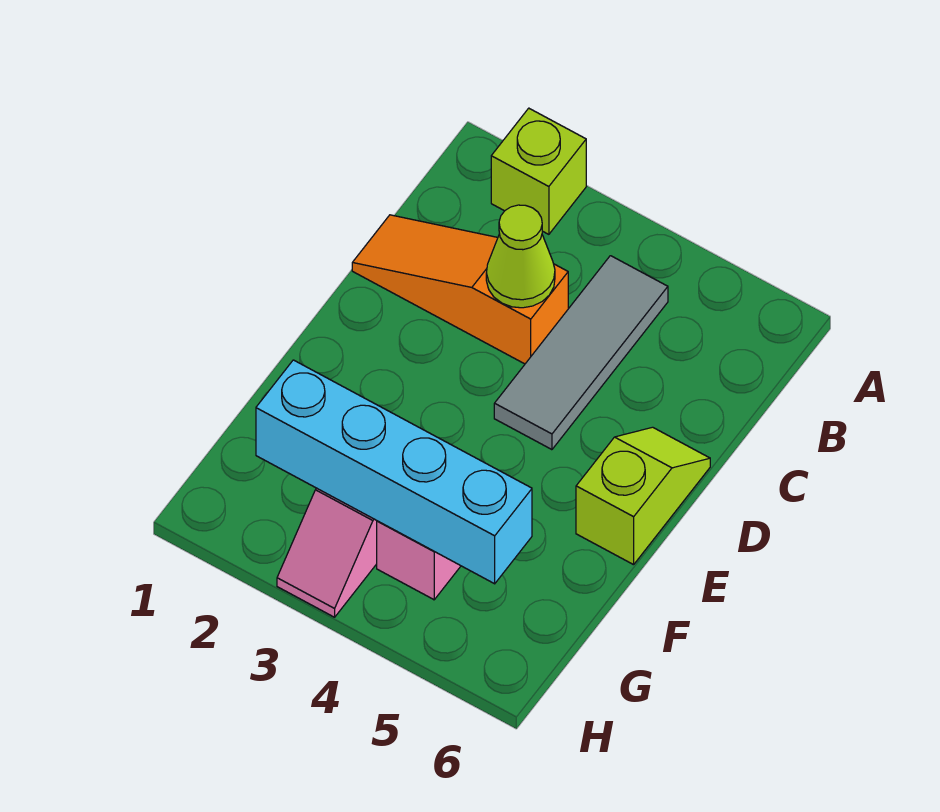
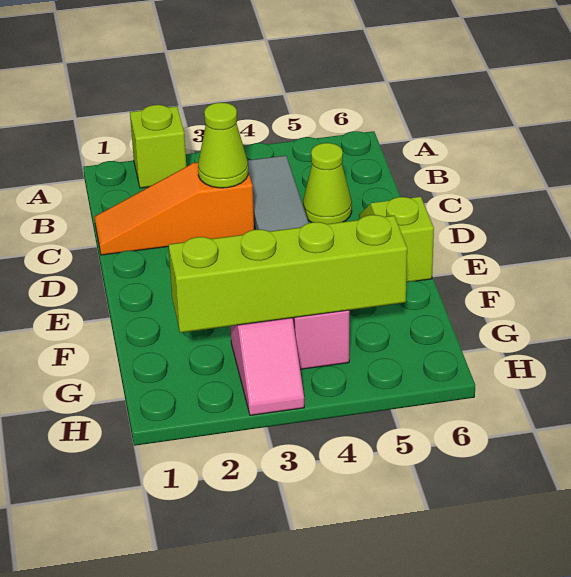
none -> lime 1x1 cone [303,143,352,224]
cyan 1x4 brick [256,360,532,584] -> lime 1x4 brick [169,215,407,333]

